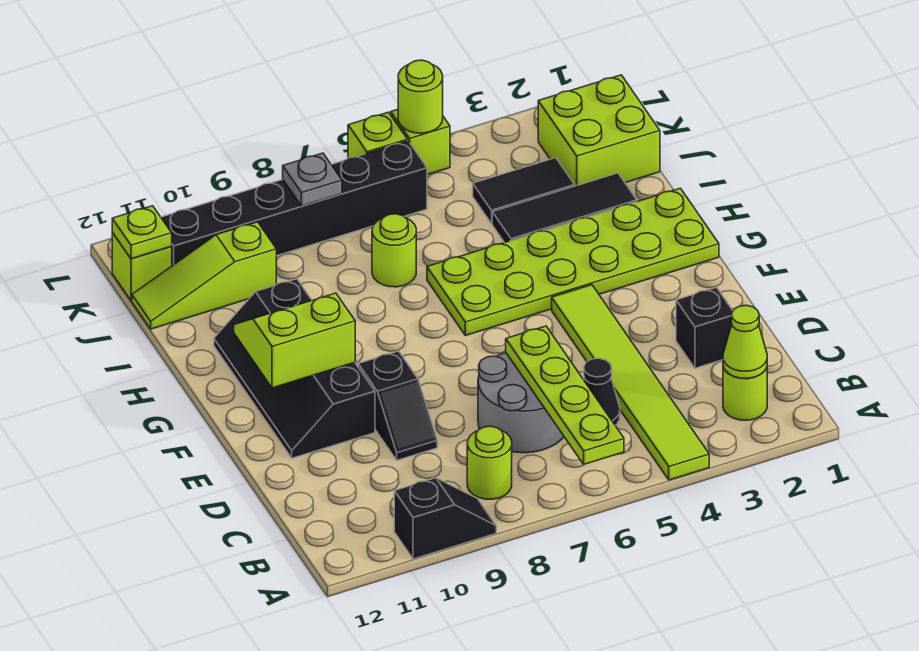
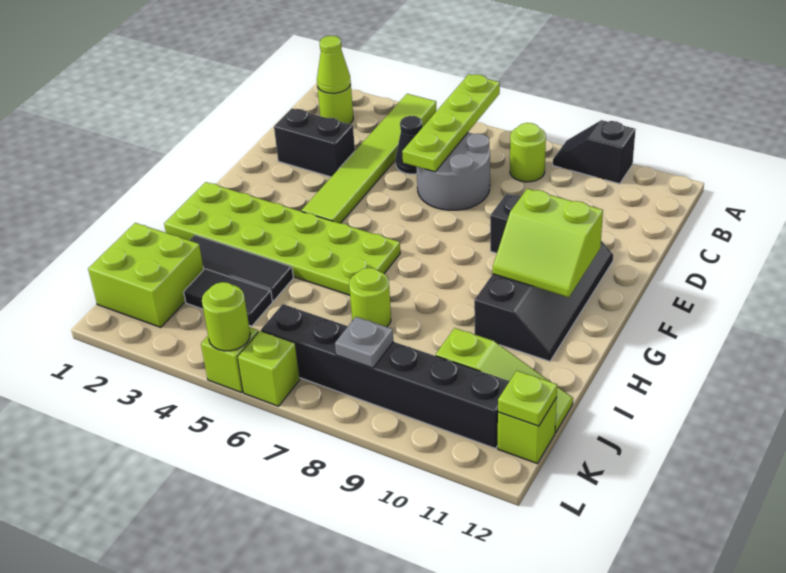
black 1x1 brick [676,287,733,368] -> black 1x2 brick [274,109,355,177]

